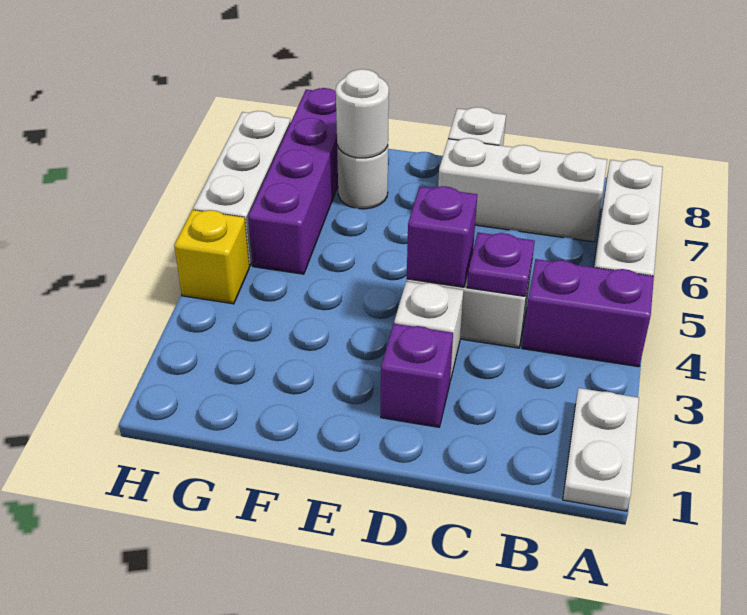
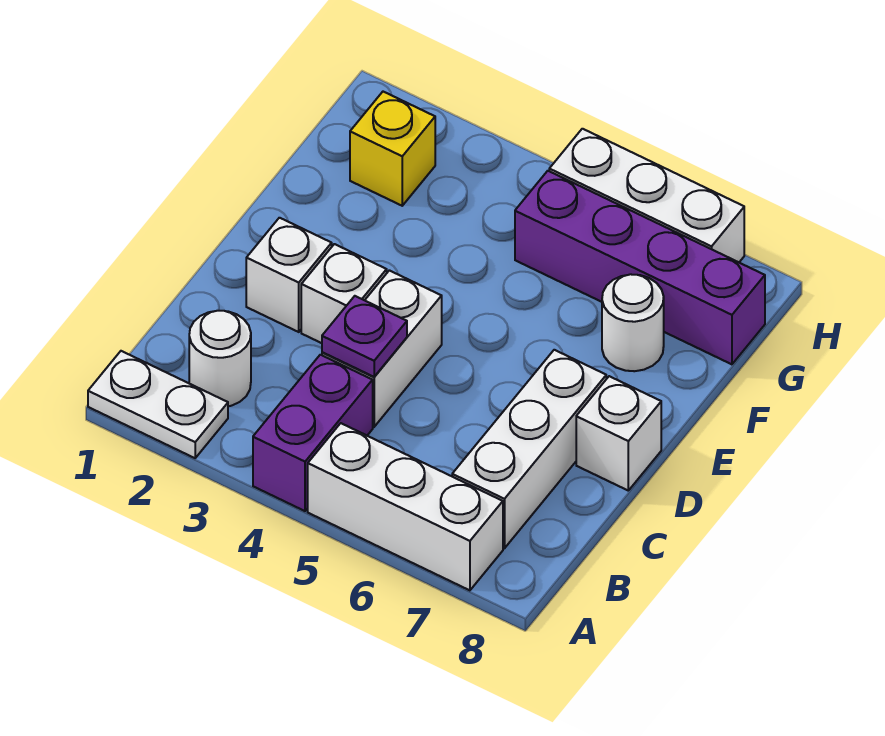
purple 1x1 brick [381,324,453,427] -> white 1x1 brick [246,218,332,332]
purple 1x1 brick [407,186,477,287] -> none
white 1x1 round brick [336,69,389,158] -> white 1x1 round brick moved to [189,311,251,406]
yellow 1x1 brick [174,210,249,304] -> yellow 1x1 brick moved to [350,92,435,206]

